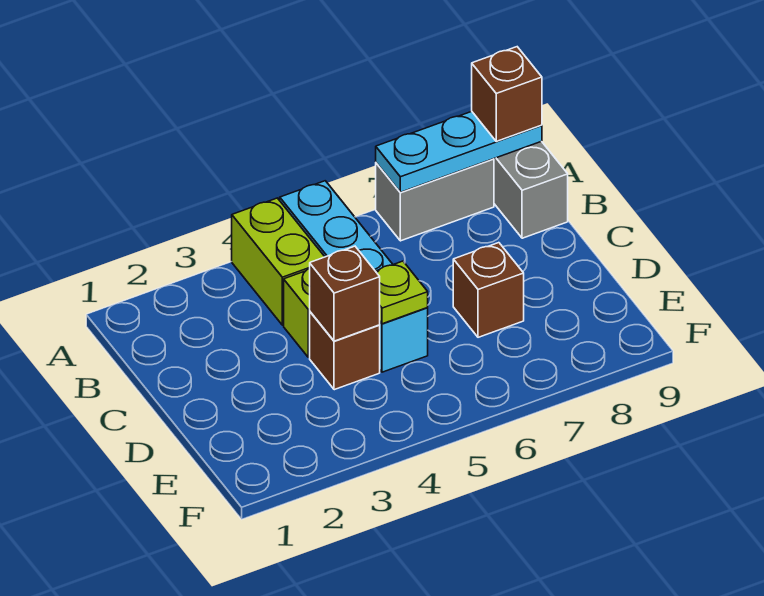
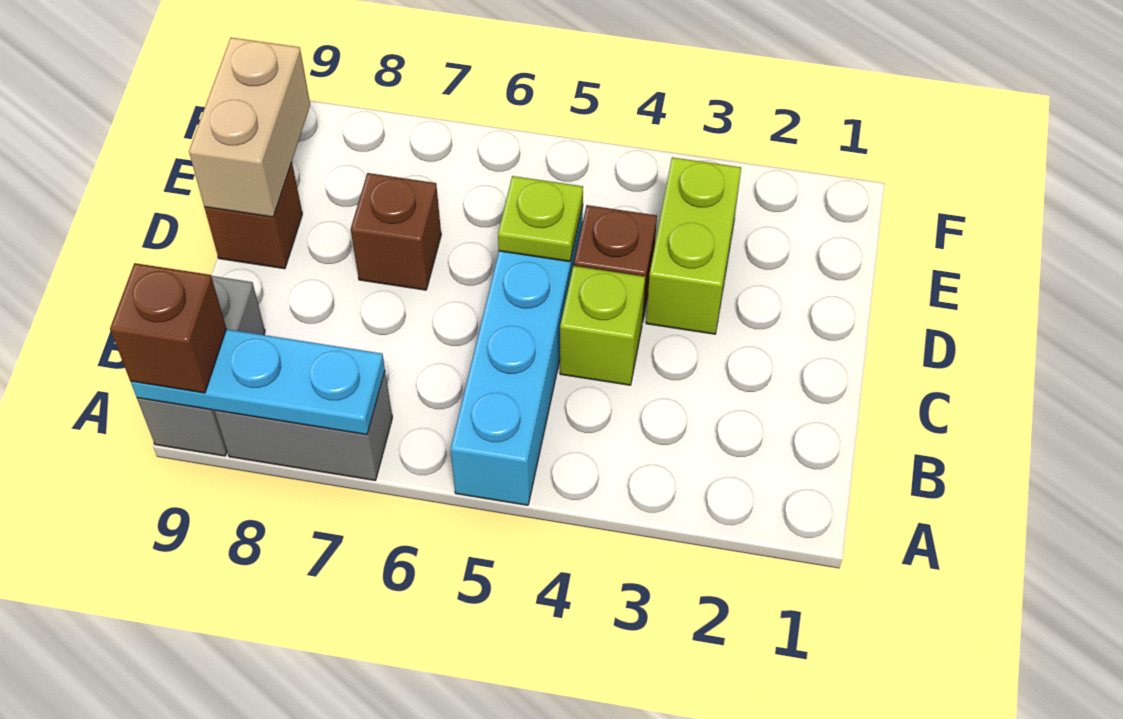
lime 1x2 brick [232,198,325,325] -> lime 1x2 brick moved to [646,157,741,334]
brown 1x1 brick [310,246,380,341] -> brown 1x1 brick moved to [204,163,302,269]
none -> tan 1x2 brick [189,37,310,217]

